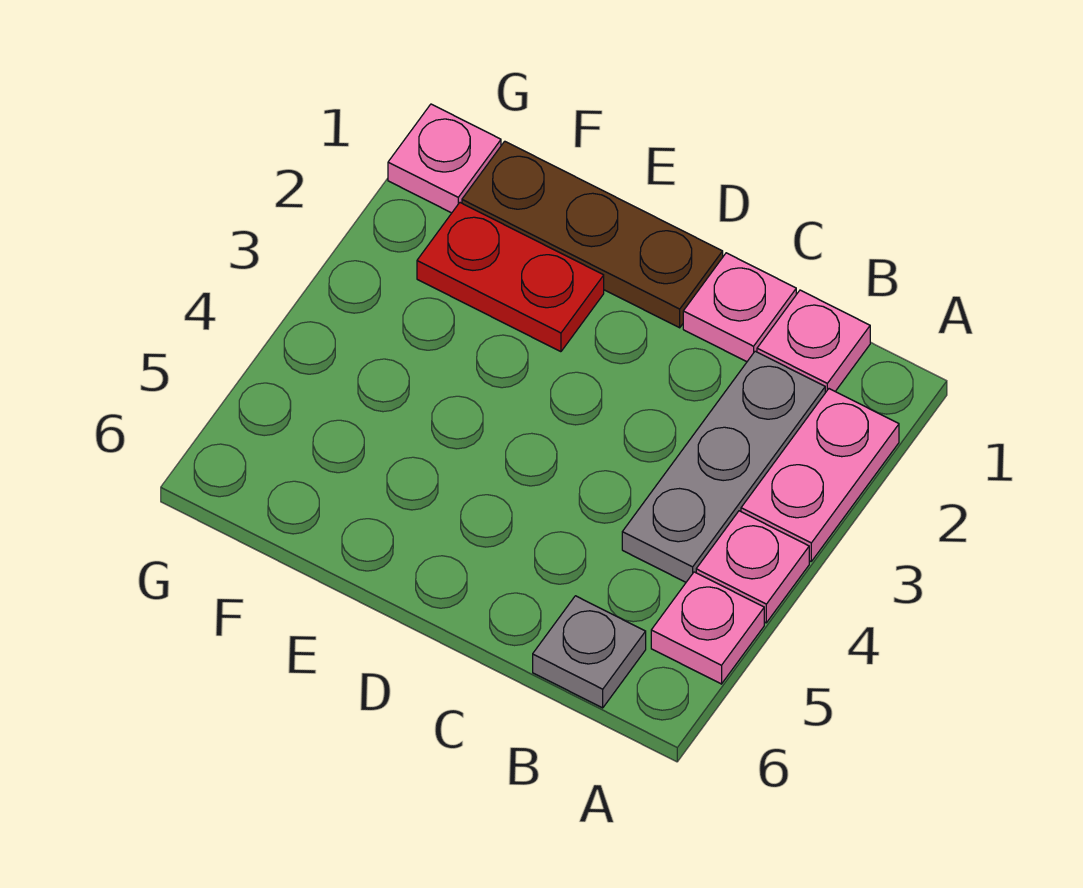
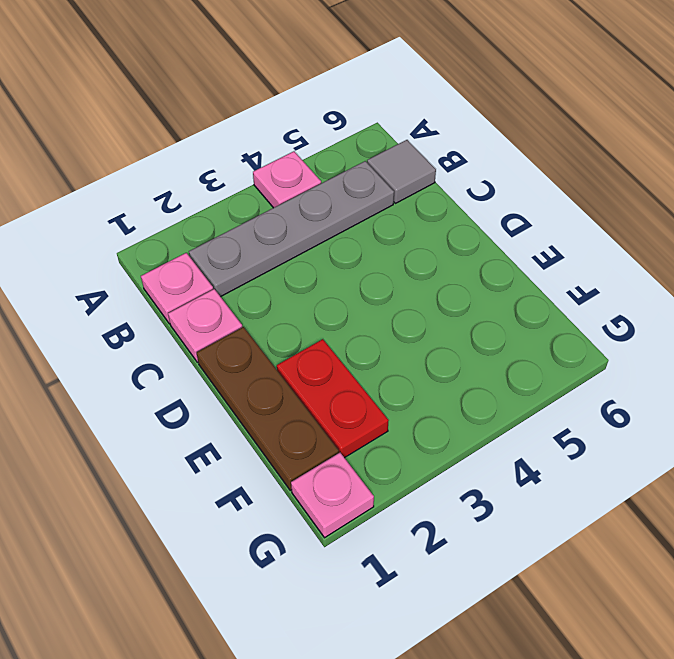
pink 1x2 plate [741,389,899,561] -> none
pink 1x1 plate [651,572,764,684] -> none
grey 1x3 plate [622,351,825,582] -> grey 1x4 plate [189,161,394,297]
grey 1x1 plate [533,596,646,708] -> grey 1x1 tile [367,140,436,203]

